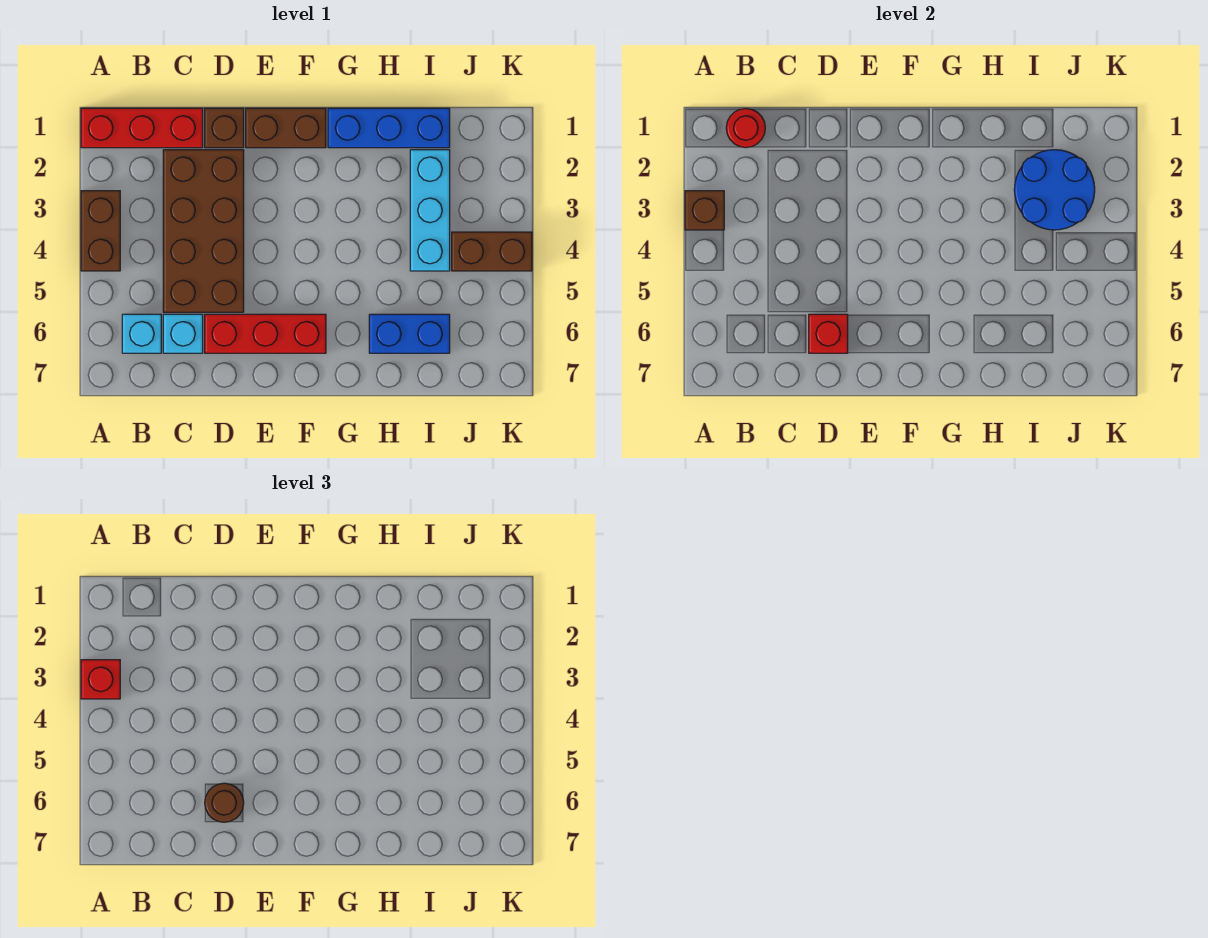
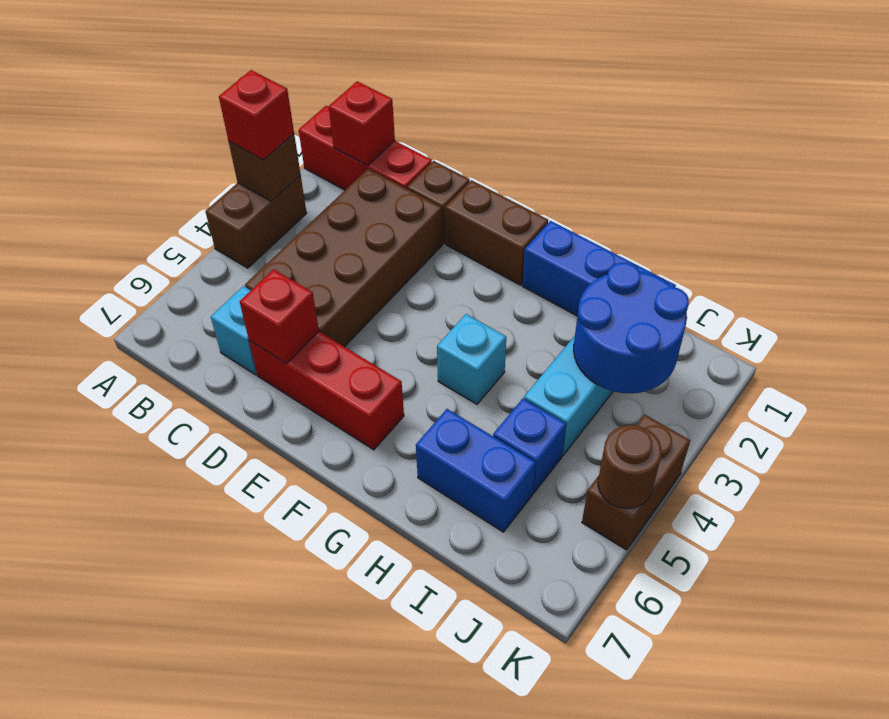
red 1x1 round brick [726,108,765,148] -> red 1x1 brick [329,81,395,166]
cyan 1x1 brick [122,314,161,353] -> cyan 1x1 brick moved to [437,314,506,404]
brown 1x1 round brick [205,783,244,822] -> brown 1x1 round brick moved to [598,425,662,509]
none -> blue 1x1 brick [493,399,566,493]
brown 1x2 brick [452,232,532,271] -> brown 1x2 brick turned to [582,415,690,550]

